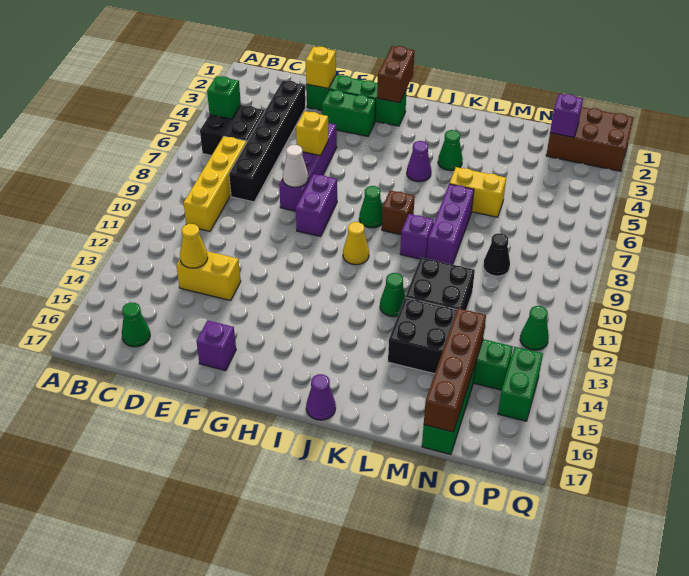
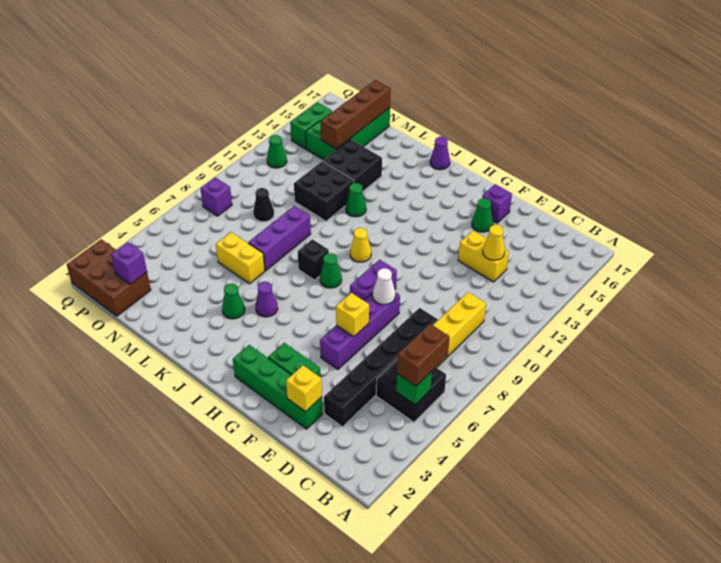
green 1x1 cone [122,302,150,347] -> green 1x1 cone moved to [472,198,493,232]
brown 1x2 brick [377,46,414,103] -> brown 1x2 brick moved to [397,324,450,386]
brown 1x1 brick [382,190,415,235] -> black 1x1 brick [298,239,329,280]
purple 1x1 brick [400,214,434,259] -> purple 1x1 brick moved to [201,177,232,216]

